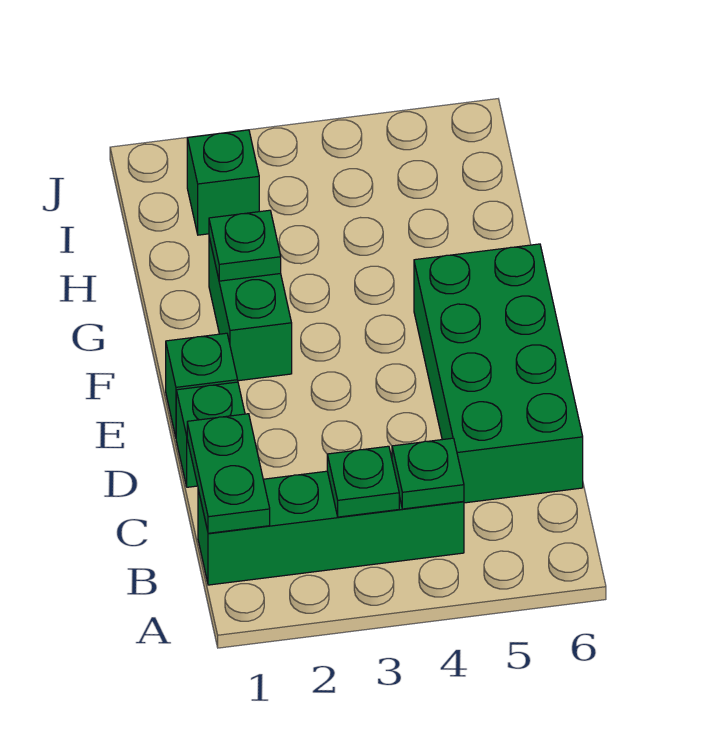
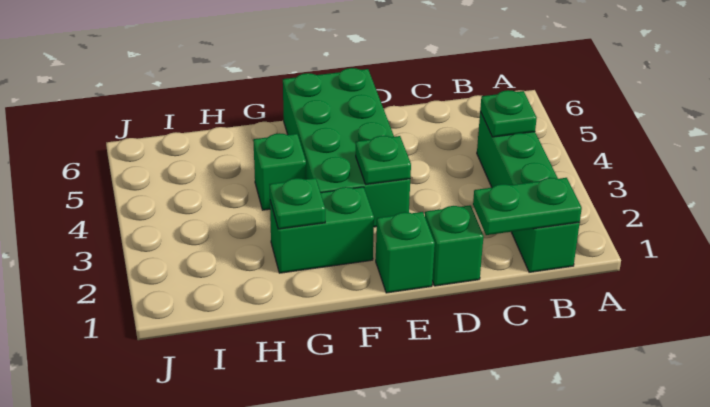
green 1x1 plate [327,446,399,517] -> green 1x1 plate moved to [356,136,411,184]
green 2x4 brick [414,244,583,503] -> green 2x4 brick turned to [283,68,410,227]
green 1x1 brick [187,130,259,235] -> green 1x1 brick moved to [253,133,306,210]

